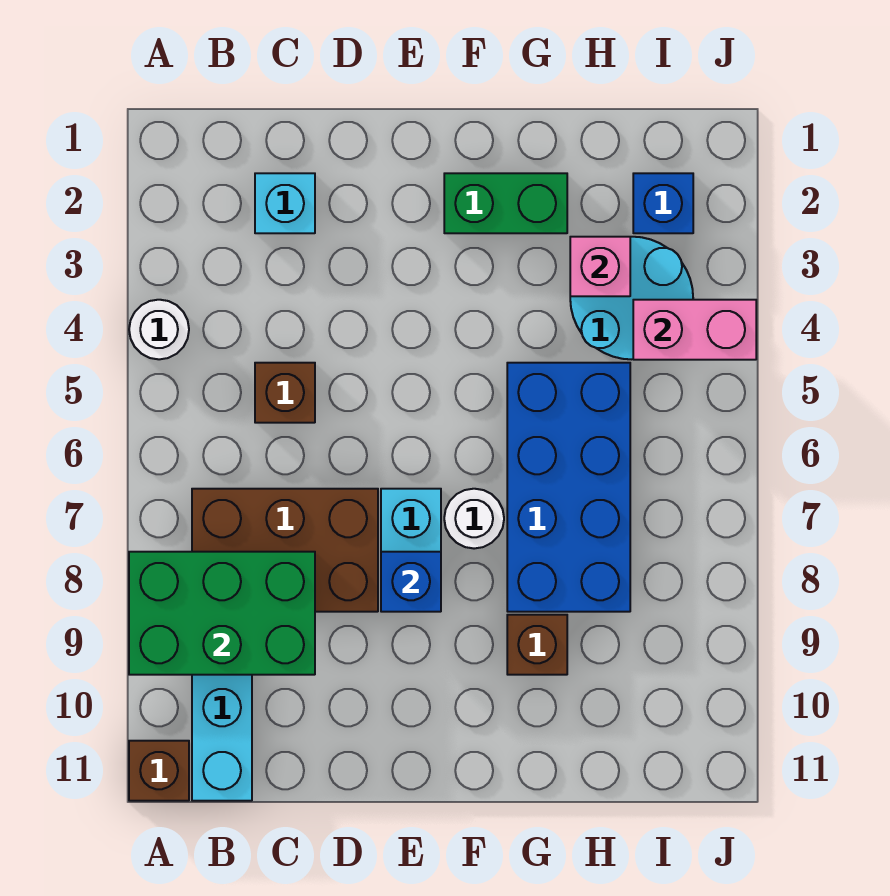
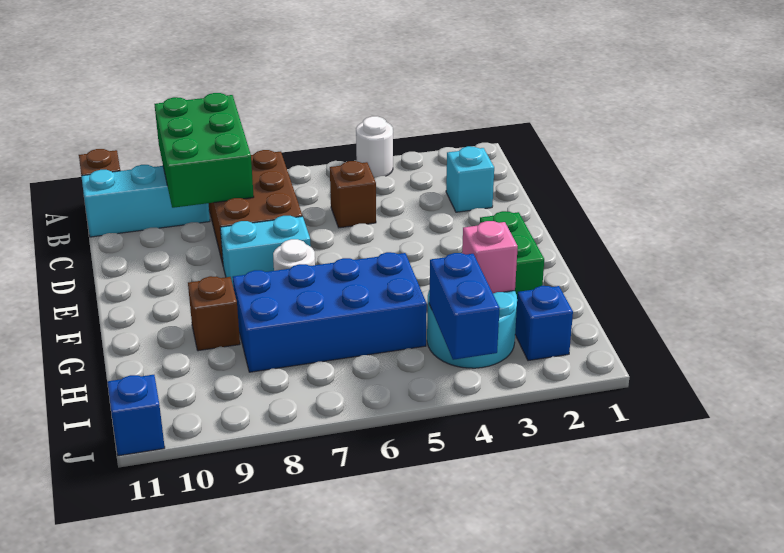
blue 1x1 brick [381,552,441,612] -> blue 1x1 brick moved to [107,375,165,456]
pink 1x2 brick [633,300,756,360] -> blue 1x2 brick [429,253,499,360]

